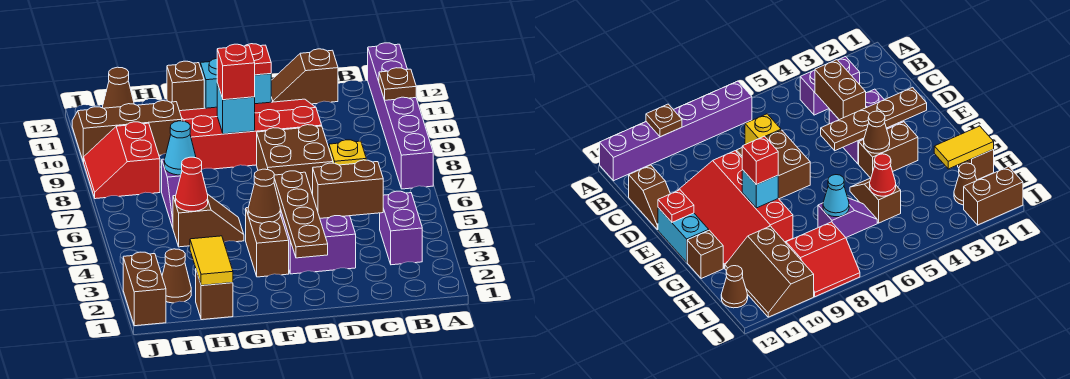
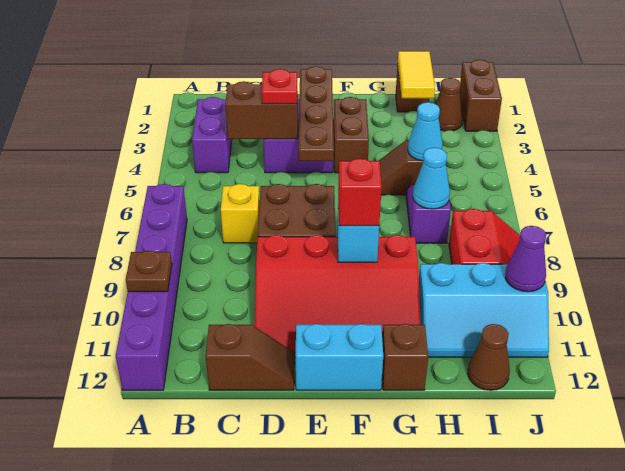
red 1x1 plate [245,44,271,75] -> red 1x1 plate moved to [262,69,297,104]
brown 1x1 cone [248,169,280,223] -> none
red 1x1 cone [176,157,208,211] -> cyan 1x1 cone [408,102,443,161]
brown 2x3 slope [72,101,182,162] -> cyan 2x3 slope [419,263,549,357]
none -> purple 1x1 cone [505,226,546,292]

